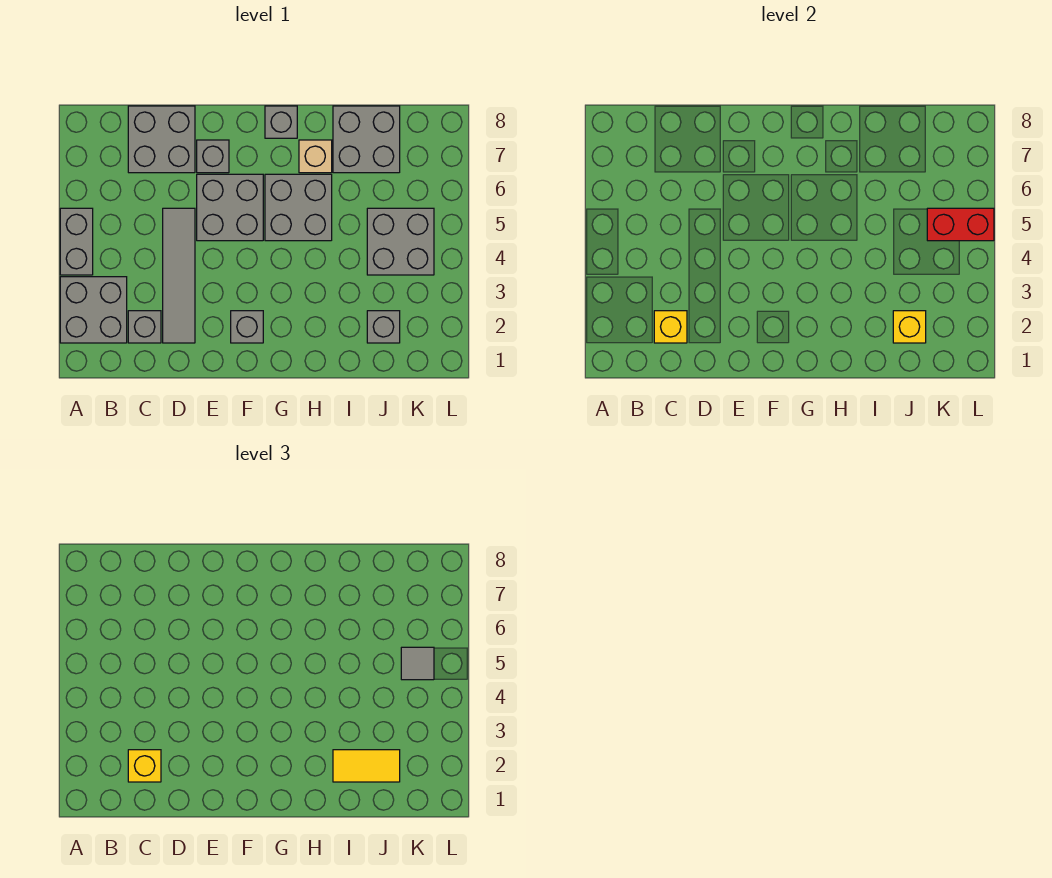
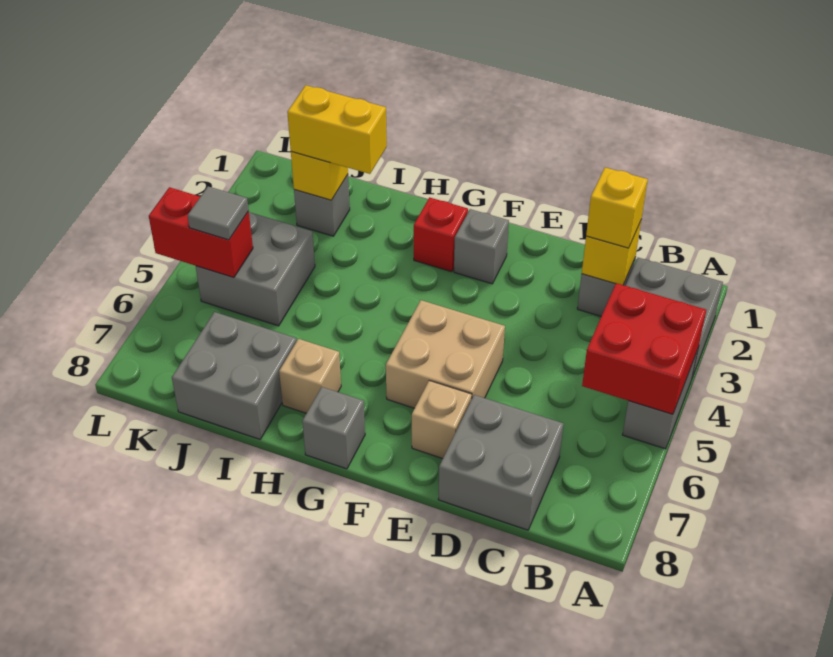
none -> red 2x2 brick [582,283,706,414]
grey 1x4 tile [163,208,195,343] -> none
grey 2x2 brick [197,174,263,241] -> tan 2x2 brick [386,300,505,408]
grey 1x1 brick [197,140,229,173] -> tan 1x1 brick [412,381,472,459]
none -> red 1x1 brick [414,197,468,272]
grey 2x2 brick [265,174,332,241] -> none
yellow 1x2 tile [333,750,400,782] -> yellow 1x2 brick [287,85,387,174]

